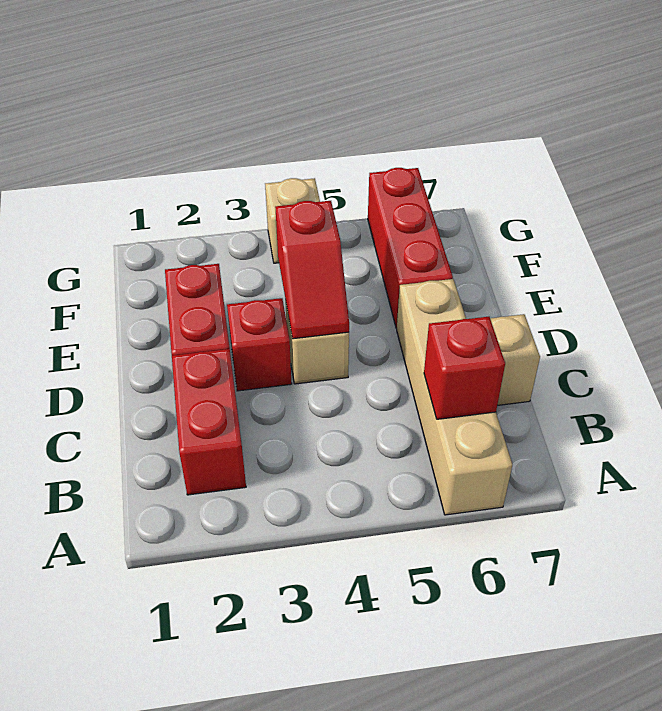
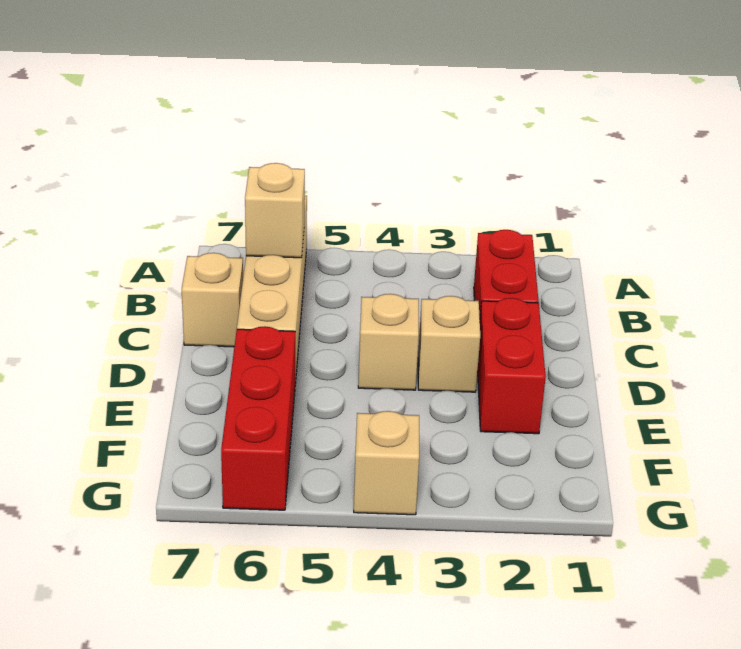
red 1x1 brick [424,317,505,419] -> tan 1x1 brick [245,163,305,258]
red 1x1 brick [227,298,292,391] -> tan 1x1 brick [418,296,480,392]
red 1x2 slope [275,201,349,339] -> none

